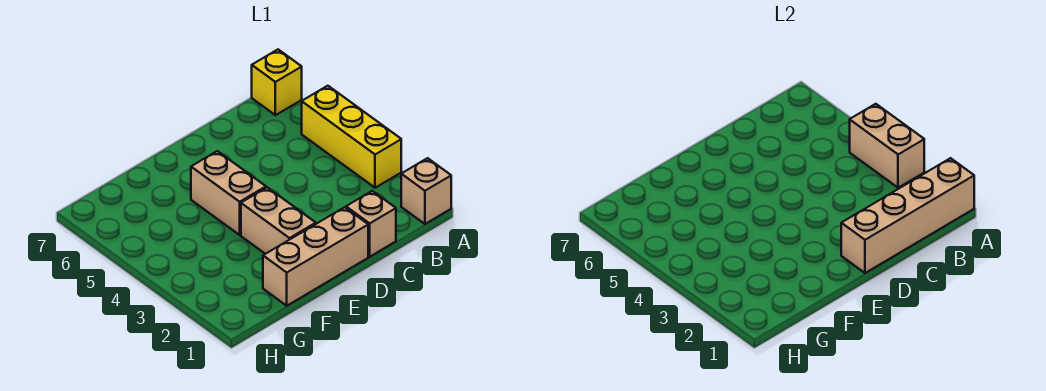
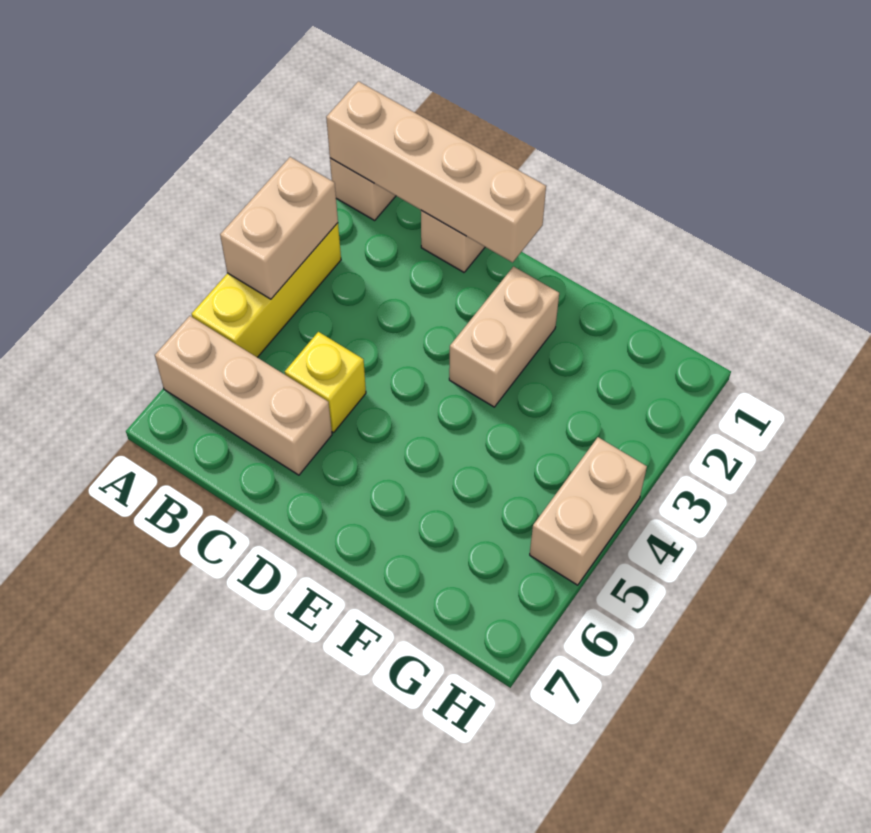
yellow 1x1 brick [252,50,302,115] -> yellow 1x1 brick moved to [285,332,366,433]
tan 1x3 brick [263,207,368,306] -> tan 1x3 brick moved to [155,316,332,475]
tan 1x2 brick [191,151,266,235] -> tan 1x2 brick moved to [530,437,647,585]

